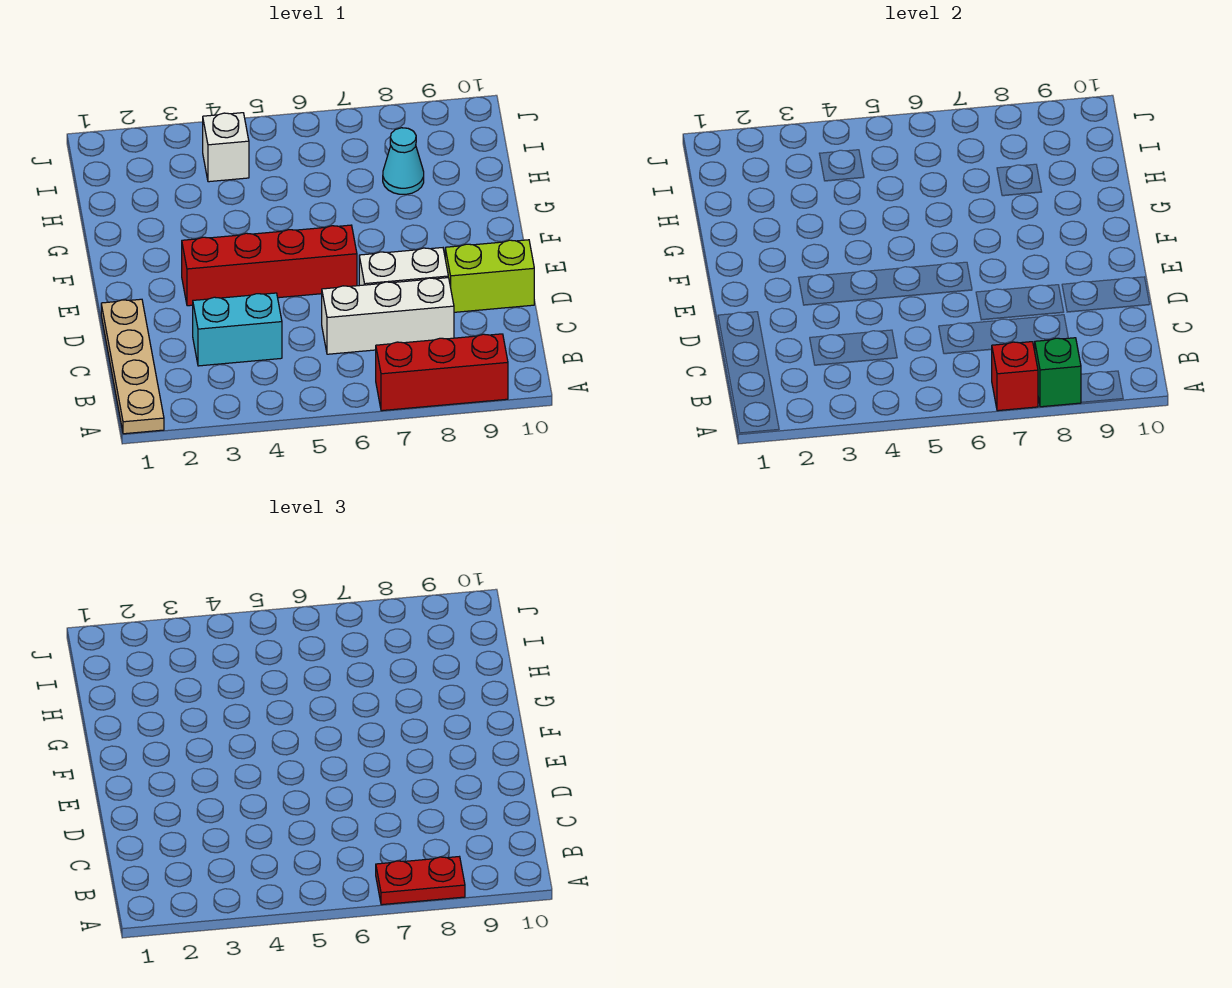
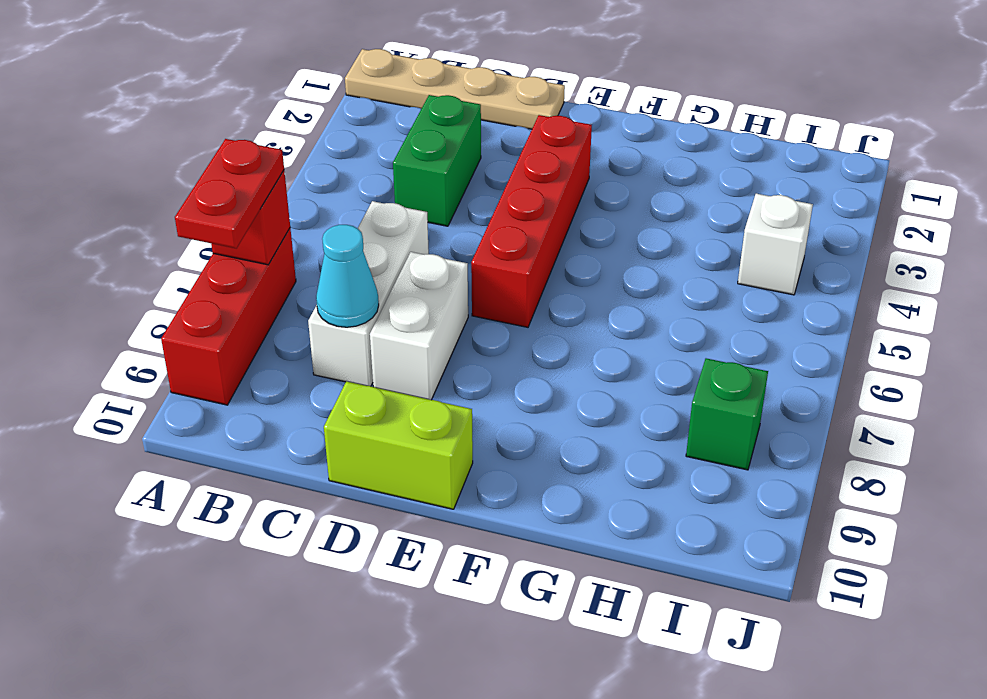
green 1x1 brick [1034,338,1081,407] -> green 1x1 brick moved to [686,358,768,470]
cyan 1x2 brick [193,293,282,366] -> green 1x2 brick [393,95,481,226]
lime 1x2 brick [445,240,534,312] -> lime 1x2 brick turned to [324,381,473,509]
cyan 1x1 cone [383,128,424,194] -> cyan 1x1 cone moved to [316,225,379,327]

